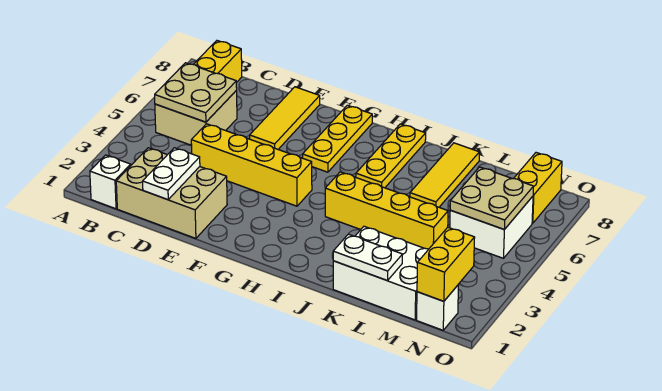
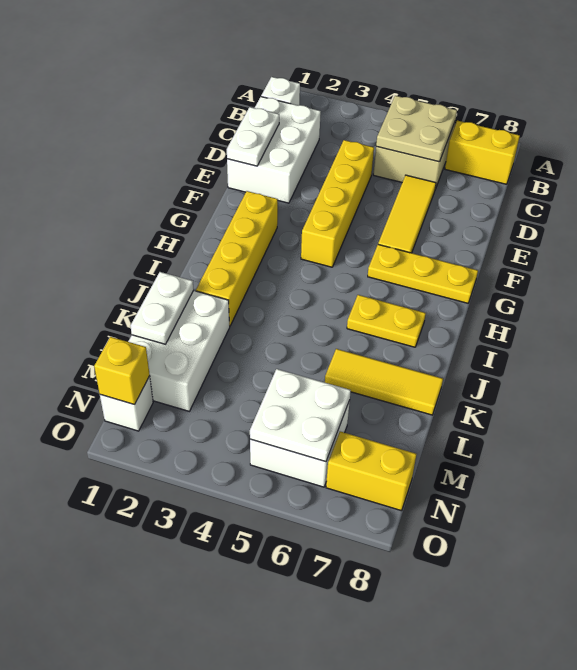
tan 2x3 brick [116,148,227,238] -> white 2x3 brick [227,97,321,203]
white 1x2 plate [143,148,200,200] -> white 1x2 plate turned to [227,107,279,166]
yellow 1x3 tile [250,87,320,149] -> yellow 1x3 tile turned to [378,175,436,253]
yellow 1x4 brick [325,172,448,249] -> yellow 1x4 brick moved to [196,191,278,326]
yellow 1x3 plate [356,124,426,188] -> yellow 1x2 plate [347,295,426,347]
tan 2x2 plate [450,167,534,229] -> white 2x2 plate [250,369,351,462]
yellow 1x2 brick [417,227,475,301] -> yellow 1x1 brick [94,337,150,405]

